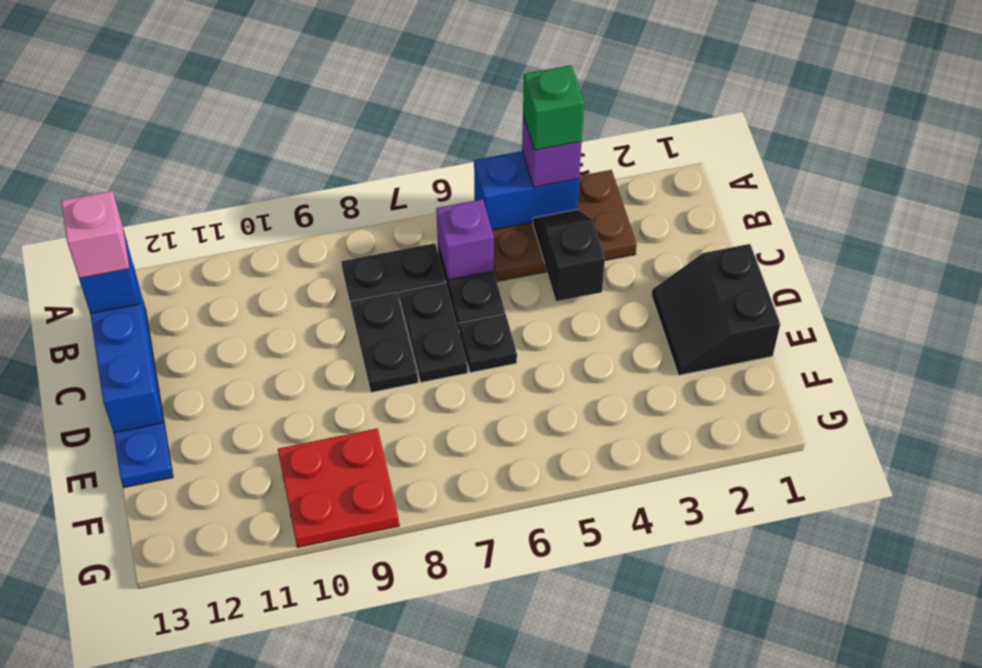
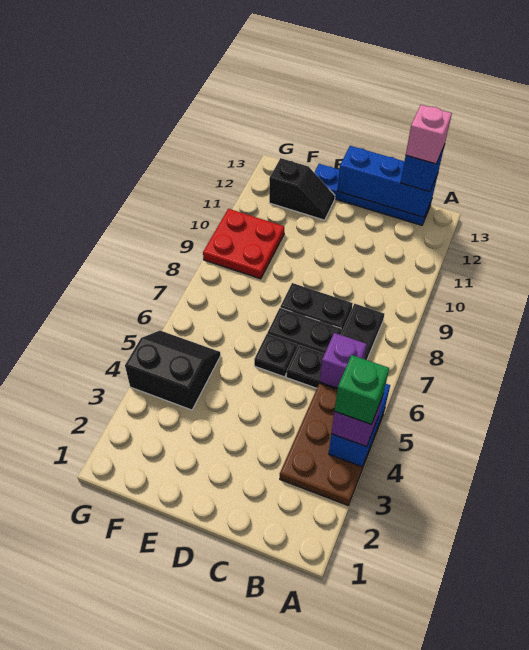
black 1x2 slope [533,209,605,301] -> black 1x2 slope moved to [269,158,335,220]
black 2x2 slope [652,244,780,375] -> black 2x2 slope moved to [125,331,221,410]

